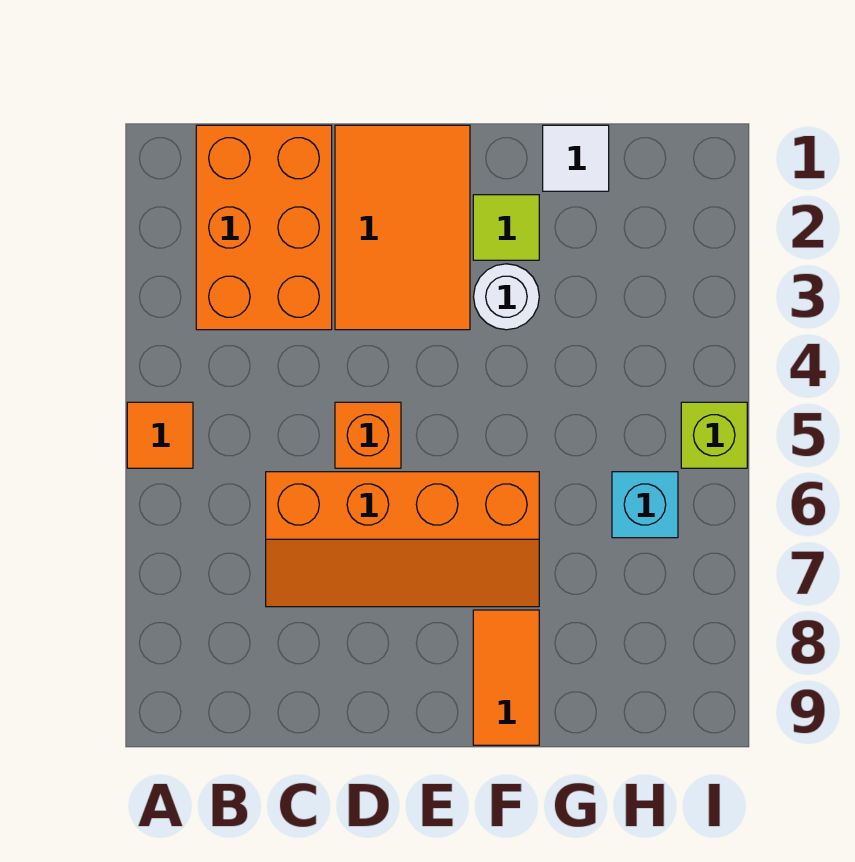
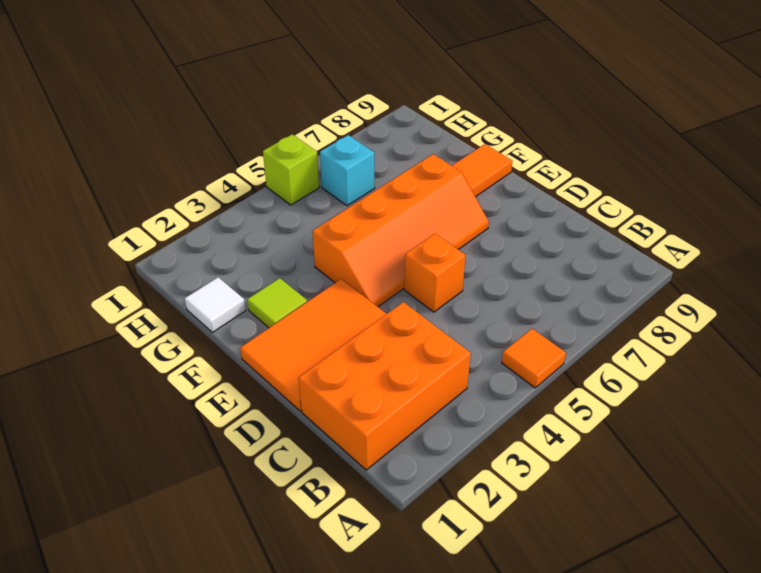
orange 2x4 slope [266,472,539,607] -> orange 2x4 slope turned to [312,154,489,307]
white 1x1 round brick [474,264,539,330] -> none

